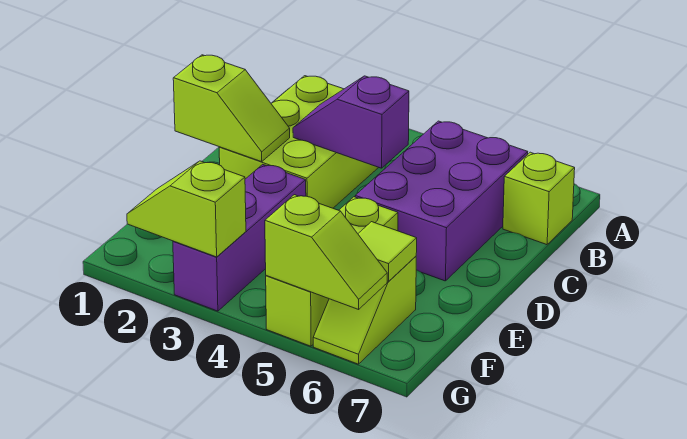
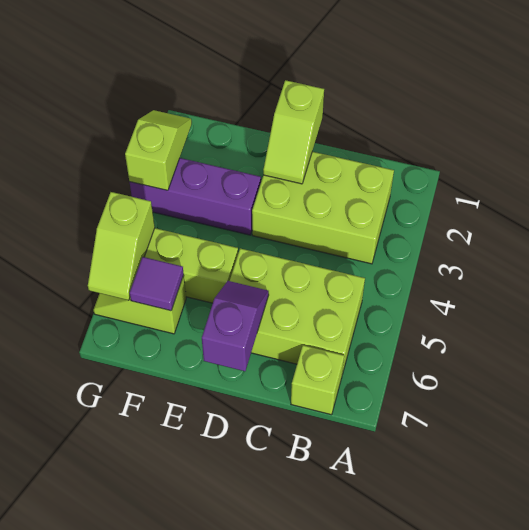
purple 2x3 brick [355,121,528,281] -> lime 2x3 brick [230,248,365,374]
purple 1x2 slope [293,76,409,168] -> purple 1x2 slope moved to [202,281,269,371]
lime 1x1 tile [358,222,417,281] -> purple 1x1 tile [130,257,184,311]

